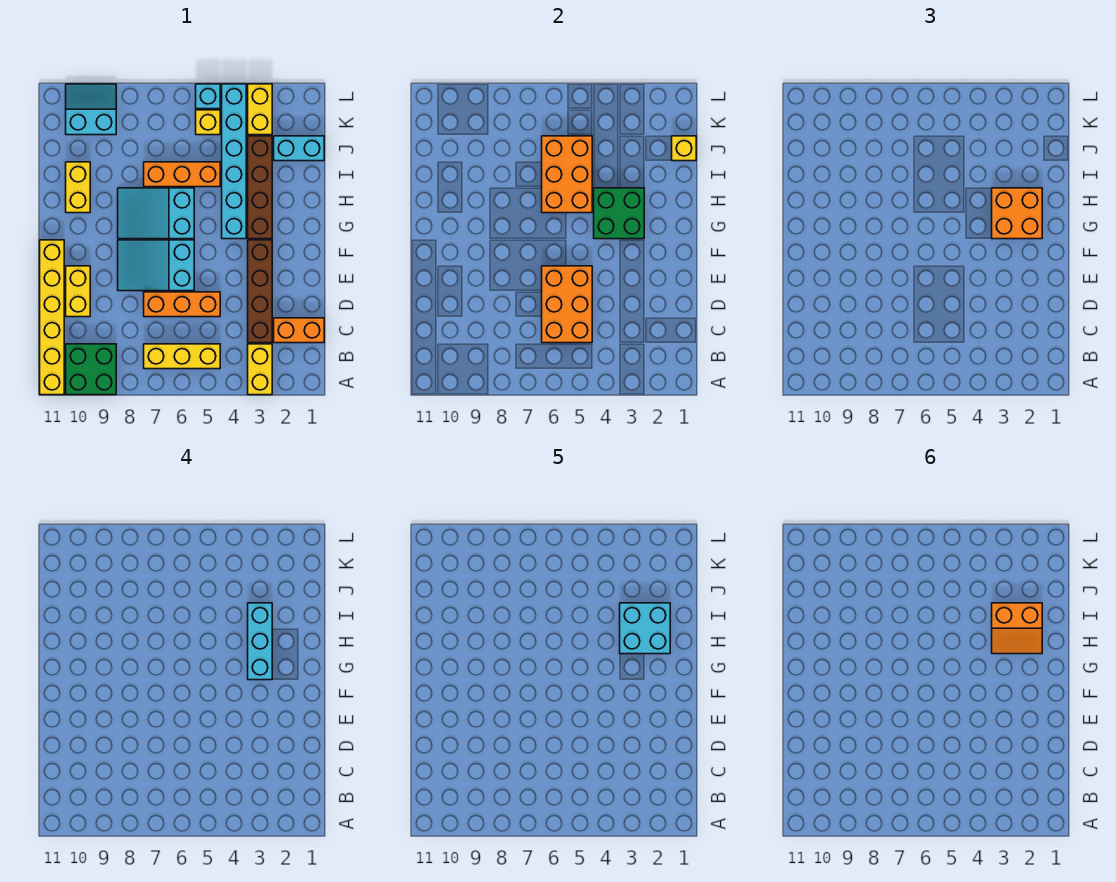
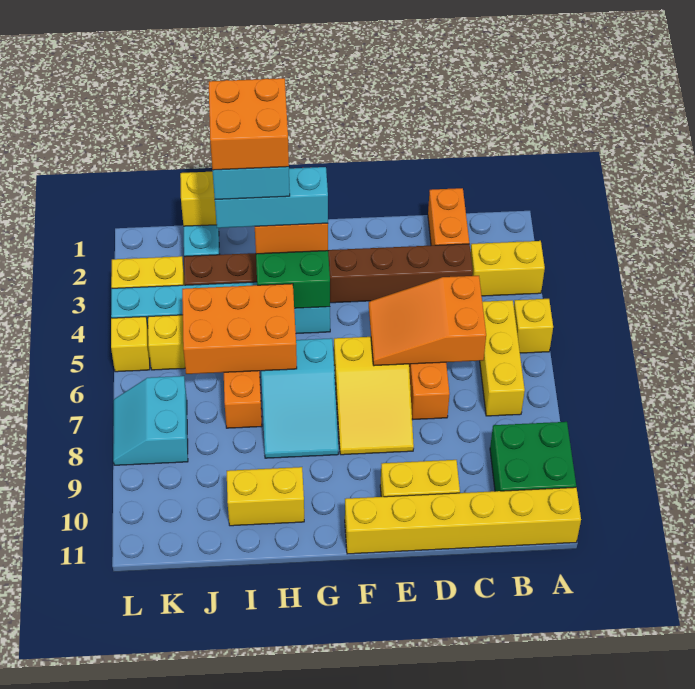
none -> yellow 1x1 brick [514,299,553,353]
orange 2x3 brick [542,266,592,343] -> orange 2x3 slope [369,276,486,366]
cyan 2x3 slope [118,240,194,291] -> yellow 2x3 slope [334,337,414,455]
orange 2x2 slope [992,603,1042,654] -> orange 2x2 brick [209,78,289,170]
cyan 2x2 slope [66,84,116,135] -> cyan 2x2 slope moved to [113,376,188,465]
cyan 1x1 brick [196,84,220,109] -> yellow 1x1 brick [111,317,150,372]

